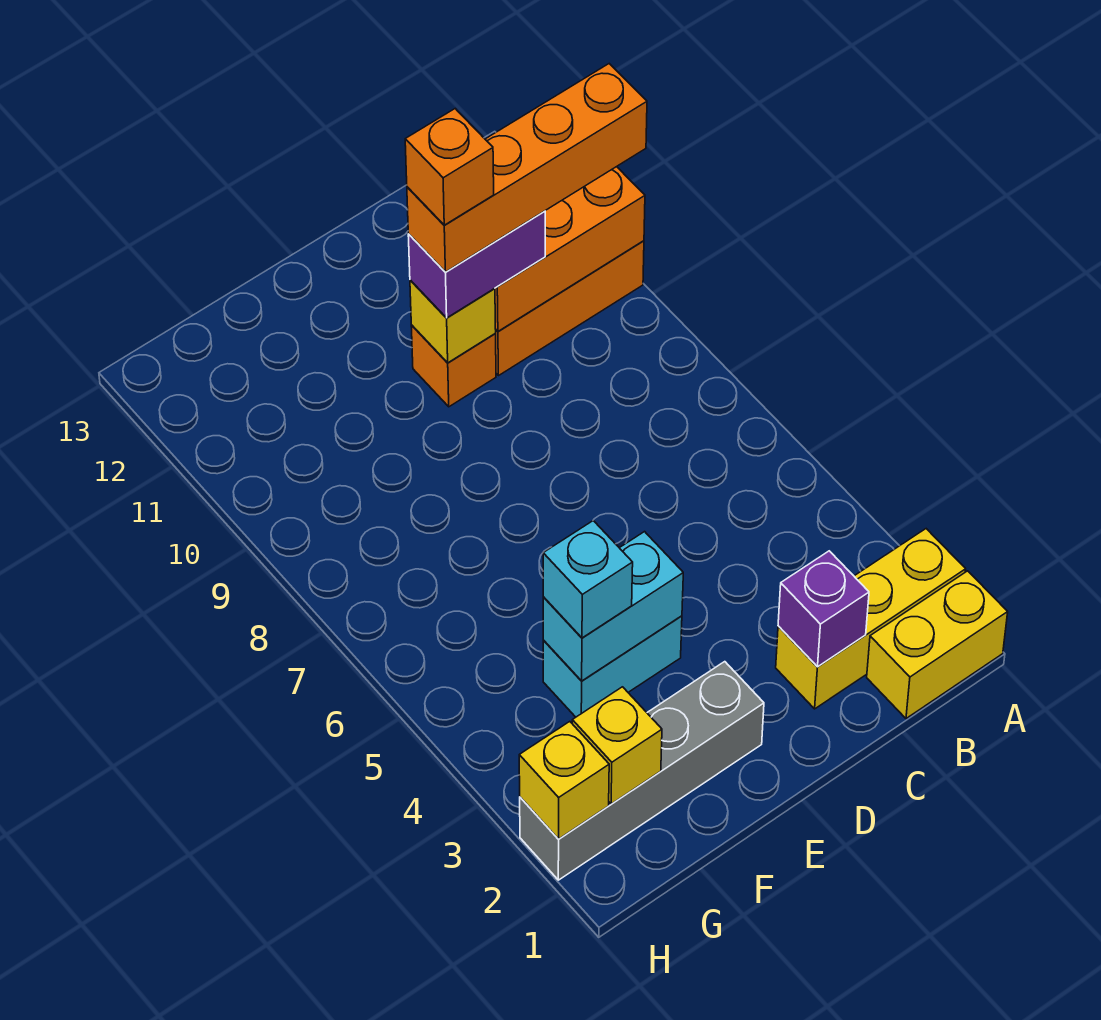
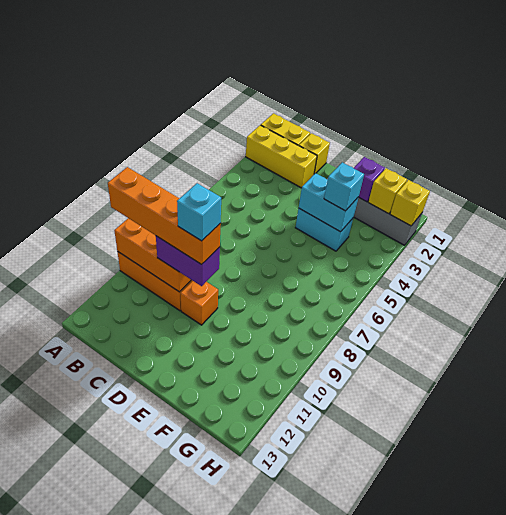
purple 1x1 brick [778,551,869,667] -> purple 1x1 brick moved to [354,157,385,202]
yellow 1x1 brick [410,280,496,363] -> yellow 1x1 brick moved to [299,133,330,174]
orange 1x1 brick [405,109,494,225] -> cyan 1x1 brick [177,183,221,241]

